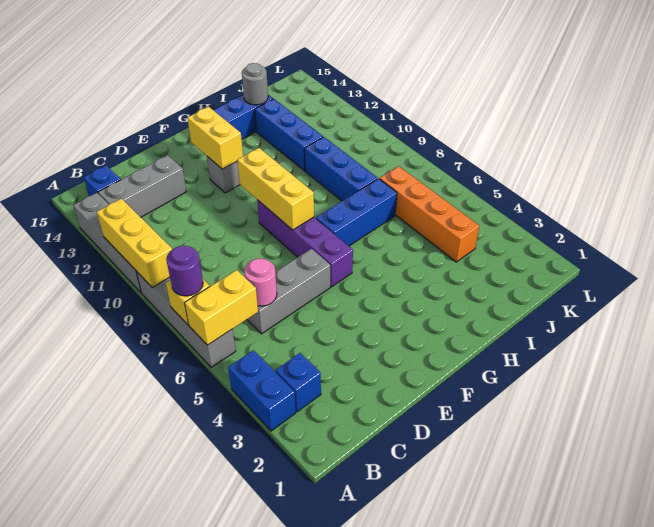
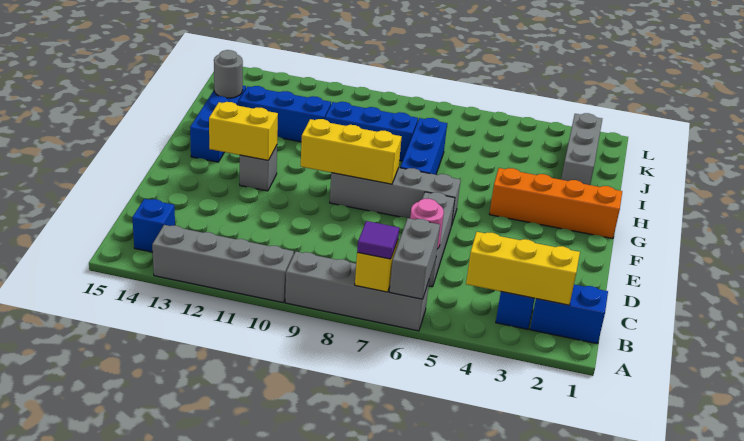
blue 1x2 brick [228,350,296,431] -> blue 1x2 brick moved to [530,285,608,344]
yellow 1x2 brick [185,270,258,345] -> grey 1x2 brick [389,218,440,299]
purple 1x1 round brick [166,246,203,296] -> purple 1x1 tile [357,221,399,259]
yellow 1x3 brick [97,199,172,288] -> yellow 1x3 brick moved to [466,232,580,305]
grey 1x3 brick [98,155,186,217] -> grey 1x3 brick moved to [561,113,602,185]
purple 1x4 brick [257,200,353,287] -> grey 1x4 brick [330,168,461,223]
orange 1x4 brick [380,166,479,262] -> orange 1x4 brick moved to [490,168,622,239]

